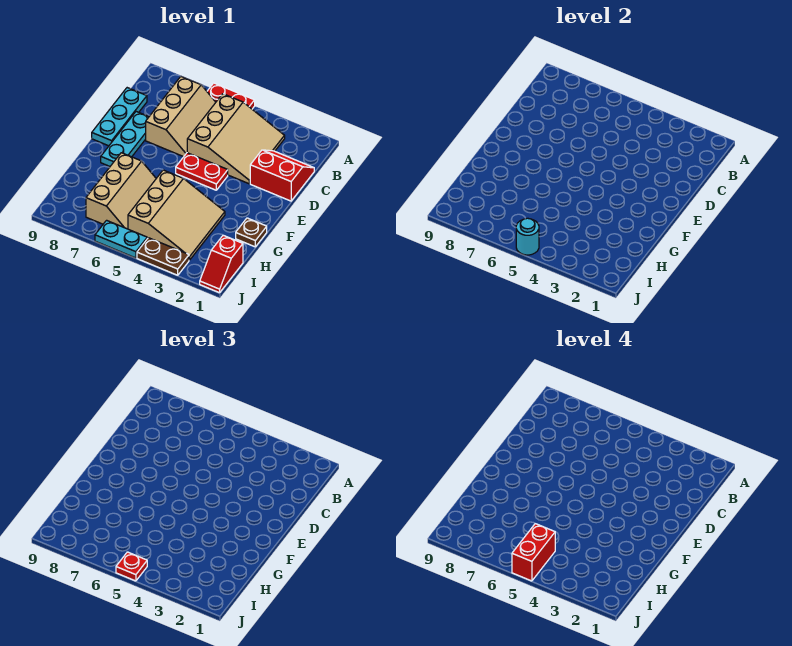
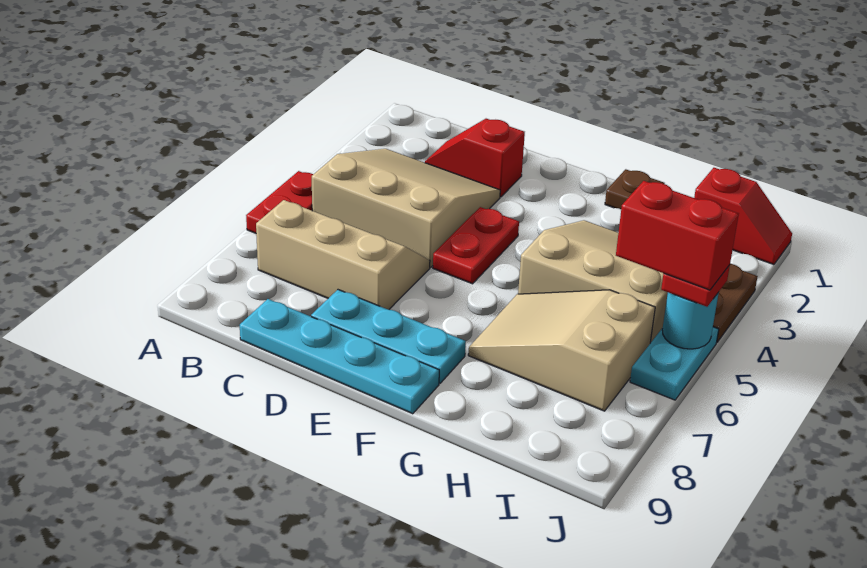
red 2x2 slope [250,150,314,201] -> red 1x2 slope [425,119,525,197]
cyan 1x3 plate [92,88,147,146] -> cyan 1x4 plate [240,299,439,414]
tan 2x3 slope [86,153,156,229] -> tan 2x3 slope turned to [468,290,655,411]

